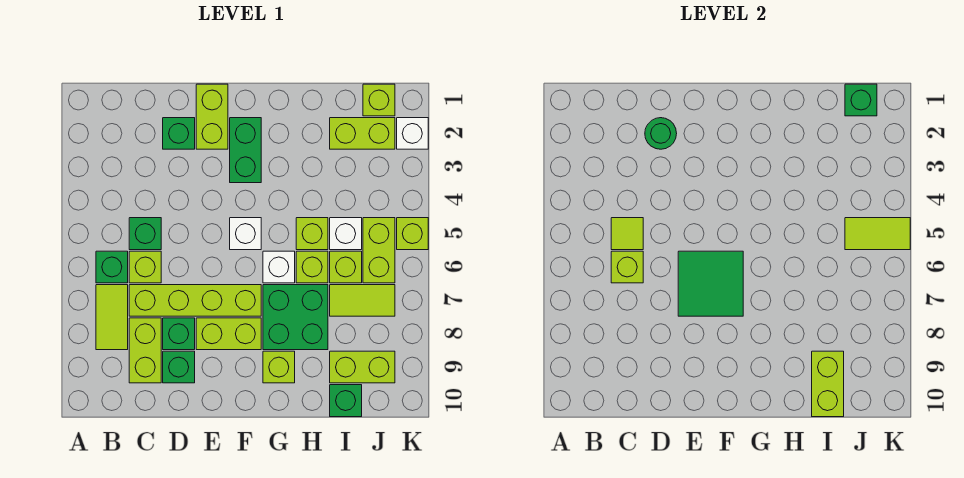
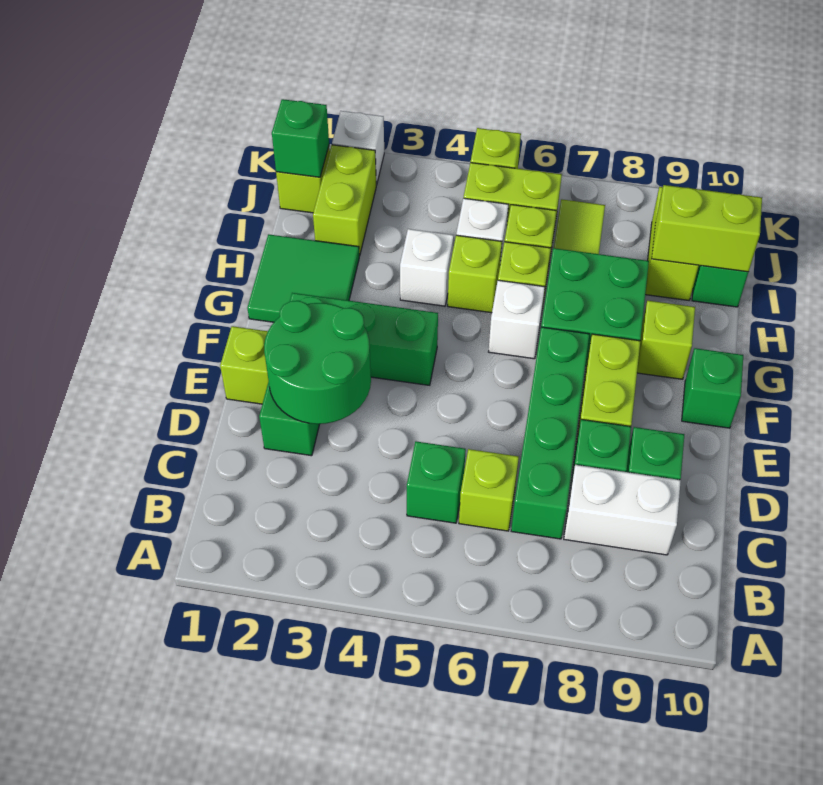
green 1x1 brick [96,251,128,283] -> green 1x1 brick moved to [682,348,743,428]
lime 1x2 tile [96,285,128,350] -> none
lime 1x1 tile [611,218,643,250] -> none
lime 1x1 brick [611,251,643,283] -> none
lime 1x4 brick [129,285,261,316] -> green 1x4 brick [511,327,589,539]
lime 1x2 brick [129,318,161,383] -> white 1x2 brick [564,465,681,555]
green 1x1 round brick [645,118,677,149] -> green 2x2 round brick [264,301,371,424]
green 2x2 tile [678,251,743,316] -> green 2x2 tile moved to [247,234,359,322]
green 1x2 brick [230,118,261,183] -> green 1x3 brick [290,293,438,385]
white 1x1 brick [230,218,261,250] -> white 1x1 brick moved to [400,229,454,306]
lime 1x2 tile [845,218,910,250] -> none

